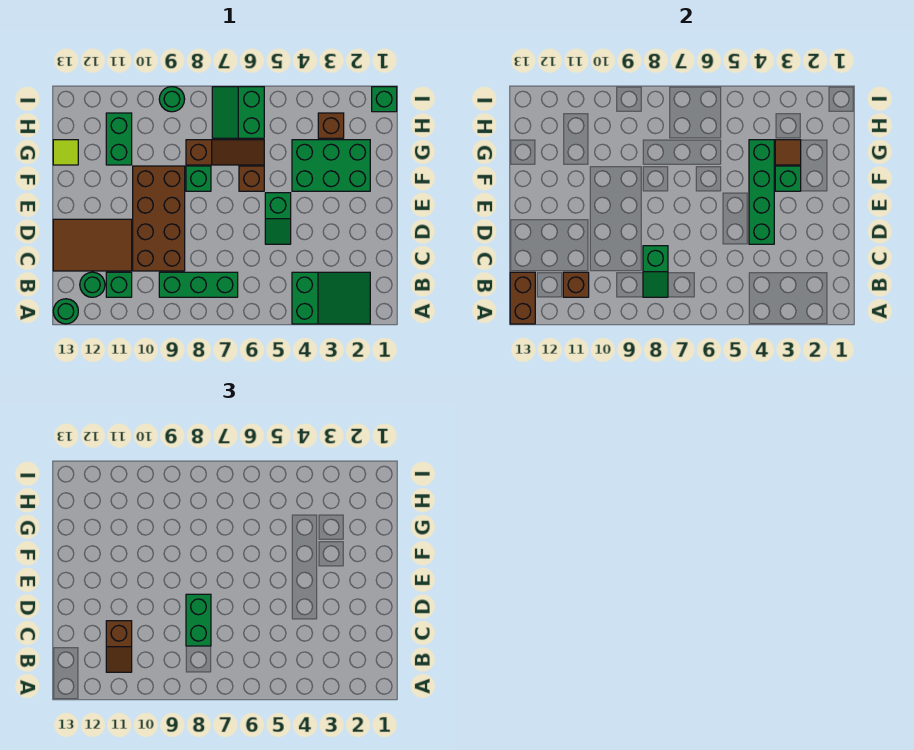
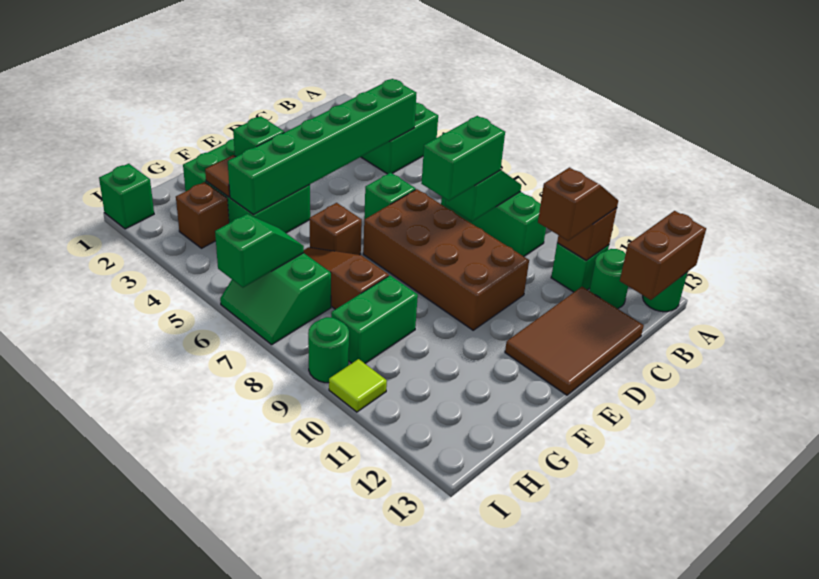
brown 2x4 brick [133,166,185,271] -> brown 2x4 brick turned to [363,189,529,330]
brown 2x3 tile [53,219,132,271] -> brown 2x3 tile turned to [505,287,644,395]
green 1x4 brick [749,140,774,244] -> green 1x6 brick [228,79,416,215]
green 1x2 slope [265,193,291,244] -> green 1x2 slope moved to [215,214,304,288]
green 1x1 brick [186,166,211,191] -> green 1x1 brick moved to [364,173,416,219]
green 1x2 brick [106,113,132,165] -> green 1x2 brick moved to [331,276,418,363]
lime 1x1 tile [53,140,78,165] -> lime 1x1 tile moved to [329,359,387,412]
green 2x2 slope [212,87,264,138] -> green 2x2 slope turned to [220,253,331,345]

